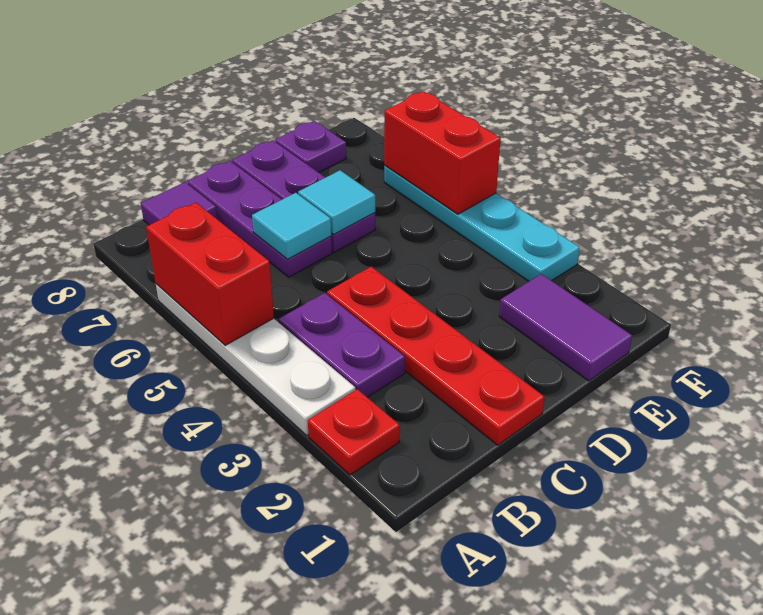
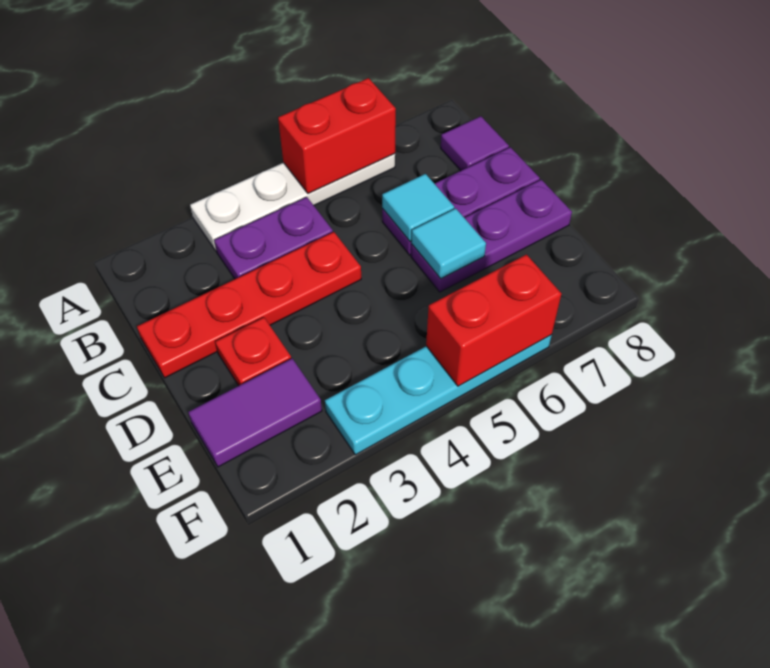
red 1x1 plate [308,389,400,475] -> red 1x1 plate moved to [215,317,291,386]
purple 1x1 plate [275,121,346,172] -> none

